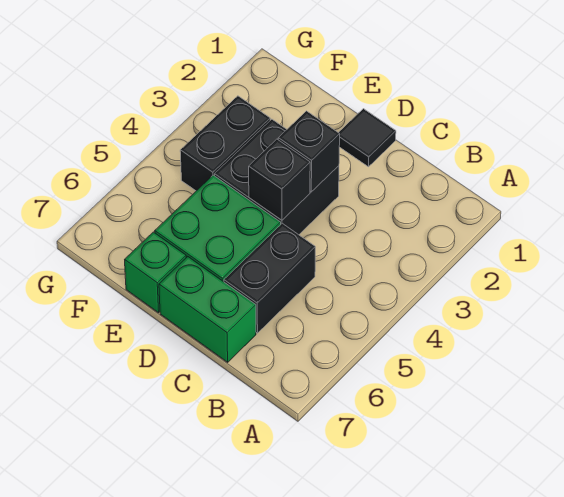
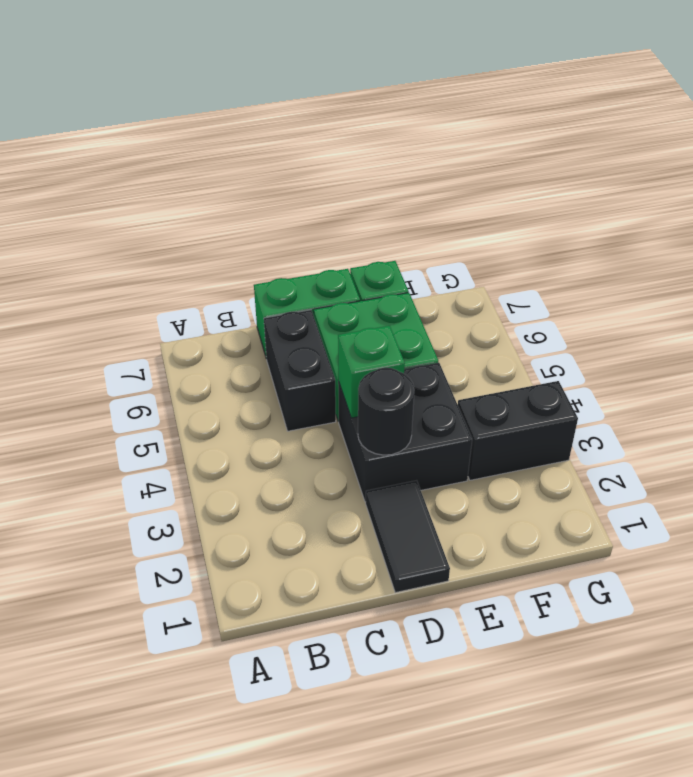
black 1x1 tile [338,109,396,167] -> black 1x2 tile [366,480,450,593]
black 1x1 brick [278,111,340,192] -> black 1x1 round brick [358,368,414,455]
black 1x1 brick [249,139,310,220] -> green 1x1 brick [338,326,405,418]
black 1x2 brick [180,96,270,191] -> black 1x2 brick turned to [458,381,578,480]

